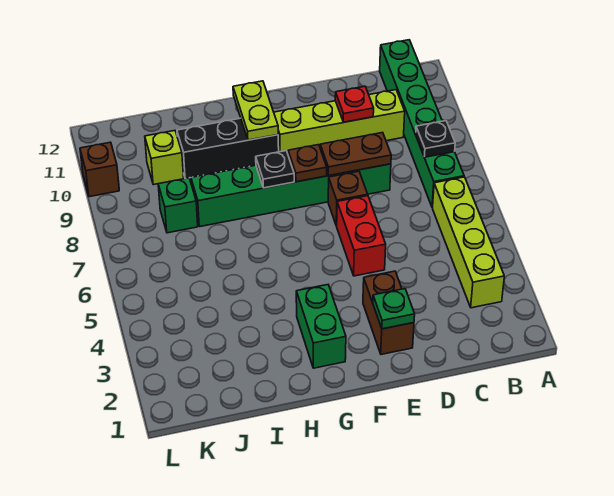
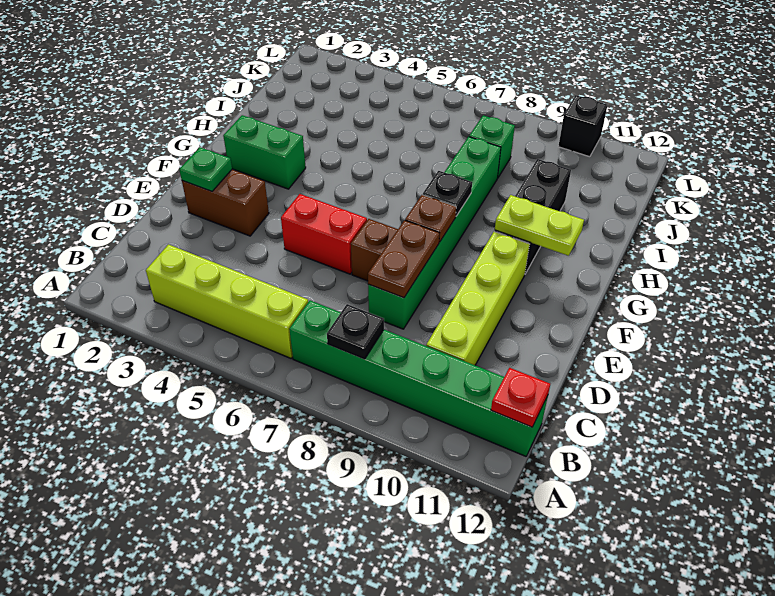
red 1x1 plate [335,86,374,122] -> red 1x1 plate moved to [491,368,550,427]
lime 1x1 brick [145,131,184,185] -> none
brown 1x1 brick [80,142,119,197] -> black 1x1 brick [558,95,607,157]

